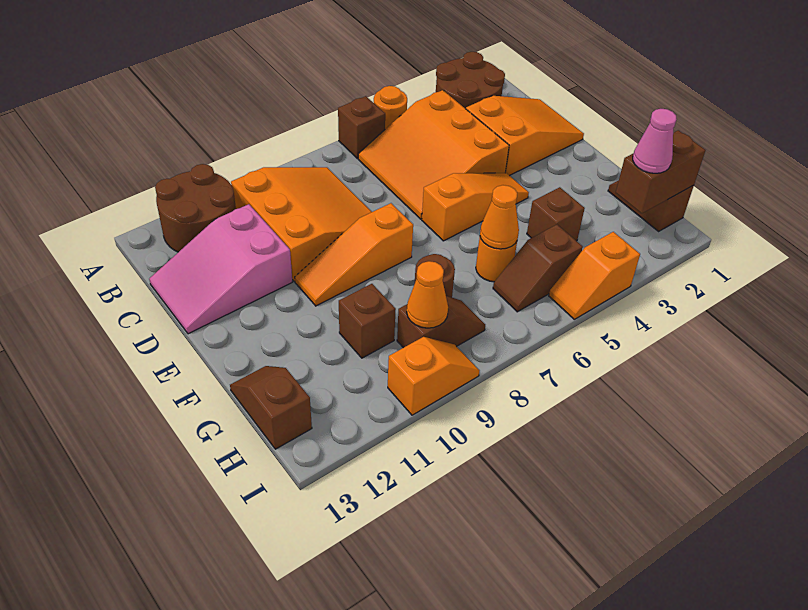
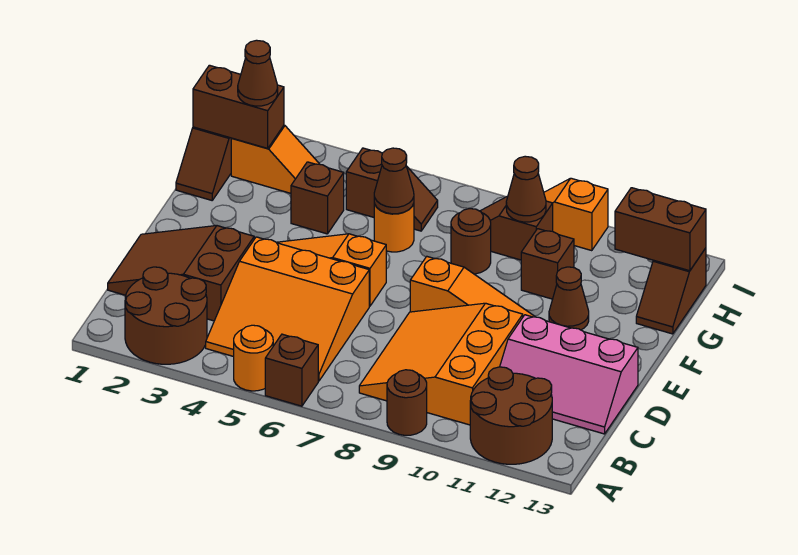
none -> brown 1x1 round brick [387,370,427,435]
orange 3x3 slope [358,90,509,219] -> orange 3x3 slope turned to [206,237,369,381]
orange 2x3 slope [466,96,584,176] -> brown 2x3 slope [108,226,254,321]
pink 2x3 slope [149,204,292,334] -> pink 2x3 slope turned to [500,315,638,434]
none -> brown 1x1 cone [549,267,589,330]
orange 1x1 cone [480,185,519,249] -> brown 1x1 cone [374,148,414,214]
pink 1x1 cone [633,109,677,173] -> brown 1x1 cone [238,40,278,106]
orange 1x1 cone [407,261,448,328] -> brown 1x1 cone [506,156,546,222]
none -> brown 1x2 brick [615,188,706,271]
orange 1x2 slope [549,232,640,319] -> orange 1x2 slope moved to [231,125,319,193]

